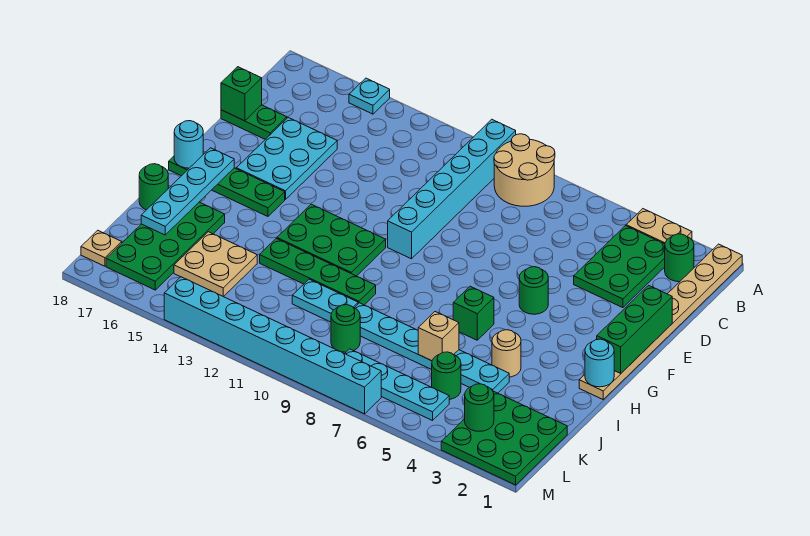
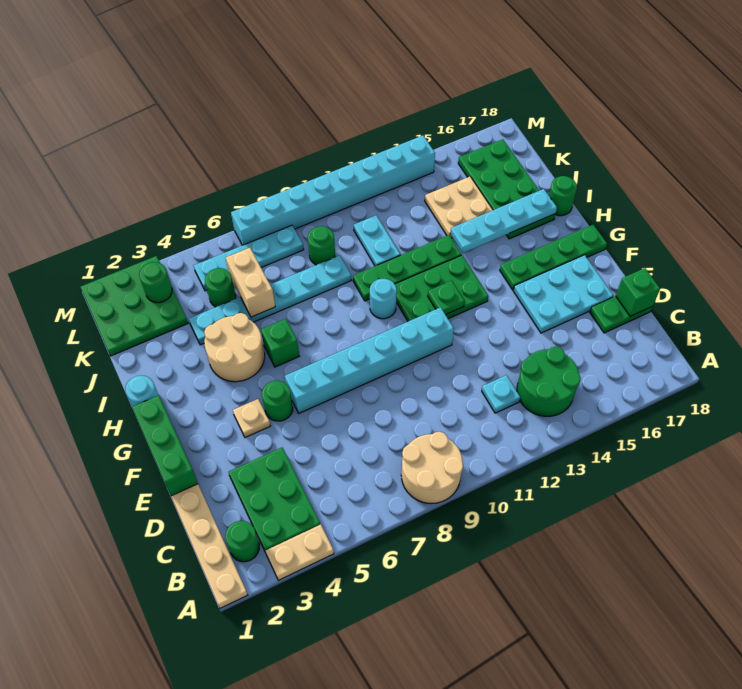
cyan 1x6 brick [388,119,516,259] -> cyan 1x6 brick turned to [285,307,454,413]
cyan 1x1 plate [349,78,390,114] -> cyan 1x1 plate moved to [482,375,520,413]
none -> green 2x2 round brick [517,347,581,416]
cyan 2x3 plate [236,118,337,199] -> cyan 2x3 plate turned to [513,255,614,333]
none -> green 1x1 plate [428,281,465,315]
cyan 1x4 plate [141,148,234,235] -> cyan 1x4 plate turned to [450,189,557,253]
cyan 1x1 round brick [174,121,203,168] -> cyan 1x1 round brick moved to [370,279,397,319]
tan 1x1 round brick [492,330,521,377] -> tan 2x2 round brick [204,313,265,382]
tan 1x1 brick [418,312,459,361] -> tan 1x2 brick [226,248,275,317]
cyan 1x2 plate [292,279,358,322] -> cyan 1x2 plate turned to [354,215,400,266]
tan 1x1 plate [81,230,122,266] -> tan 1x1 plate moved to [233,399,270,438]

